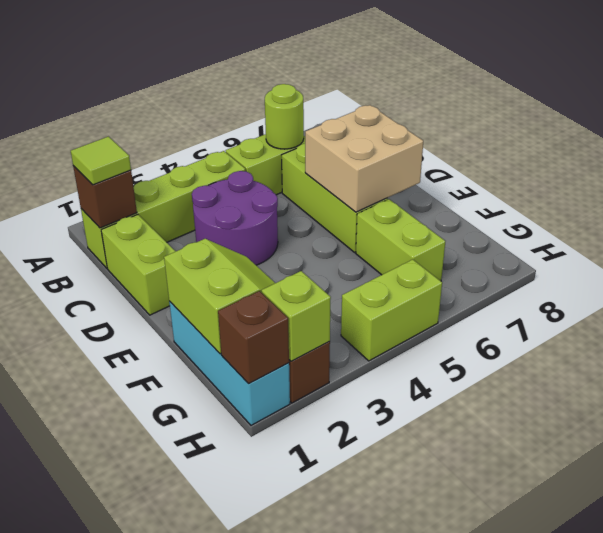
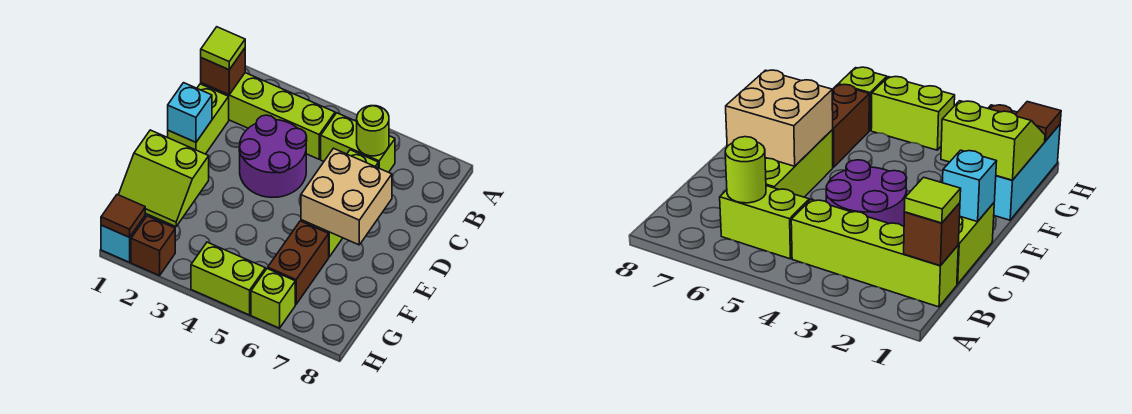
none -> cyan 1x1 brick [168,83,212,142]
lime 2x2 slope [164,239,275,354] -> lime 2x2 slope turned to [119,130,209,227]
lime 1x2 brick [356,199,445,281] -> brown 1x2 brick [268,221,329,304]
brown 1x1 brick [218,291,289,384] -> brown 1x1 tile [101,194,145,237]
lime 1x1 brick [262,271,331,361] -> lime 1x1 brick moved to [251,268,295,328]

